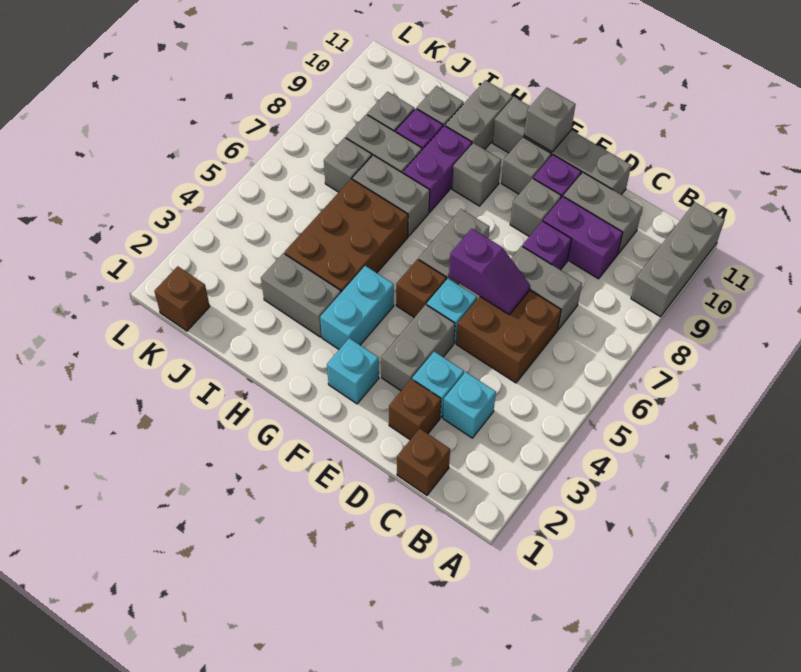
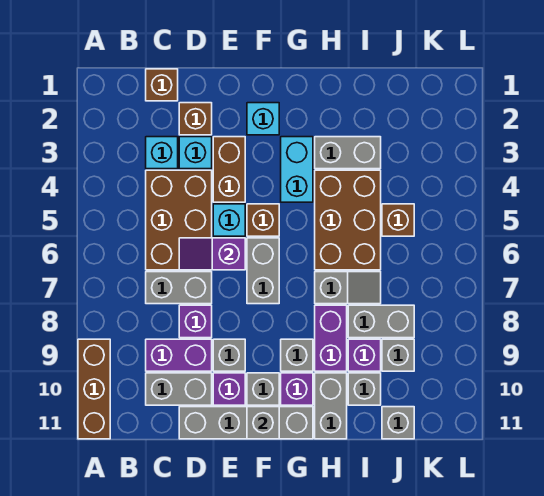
grey 1x3 brick [631,202,725,317] -> brown 1x3 brick [78,339,110,439]
brown 2x2 brick [456,290,561,383] -> brown 2x3 brick [146,170,212,270]
grey 1x2 brick [381,305,455,391] -> brown 1x2 brick [213,137,245,202]
none -> purple 1x1 brick [281,373,313,405]
grey 1x2 brick [352,155,430,236] -> grey 1x2 slope [315,272,381,304]
grey 1x1 brick [324,137,372,192] -> grey 1x1 brick moved to [382,407,414,439]
brown 1x1 brick [154,266,210,331] -> brown 1x1 brick moved to [382,204,414,236]

